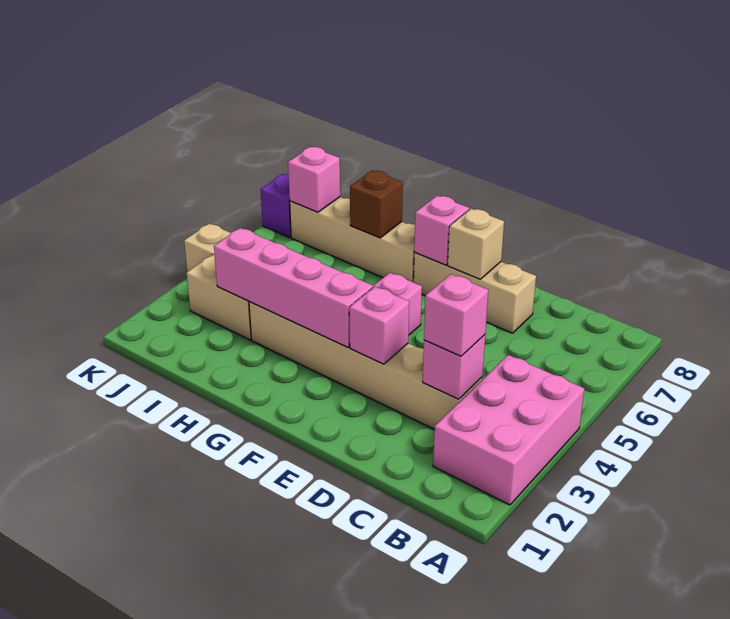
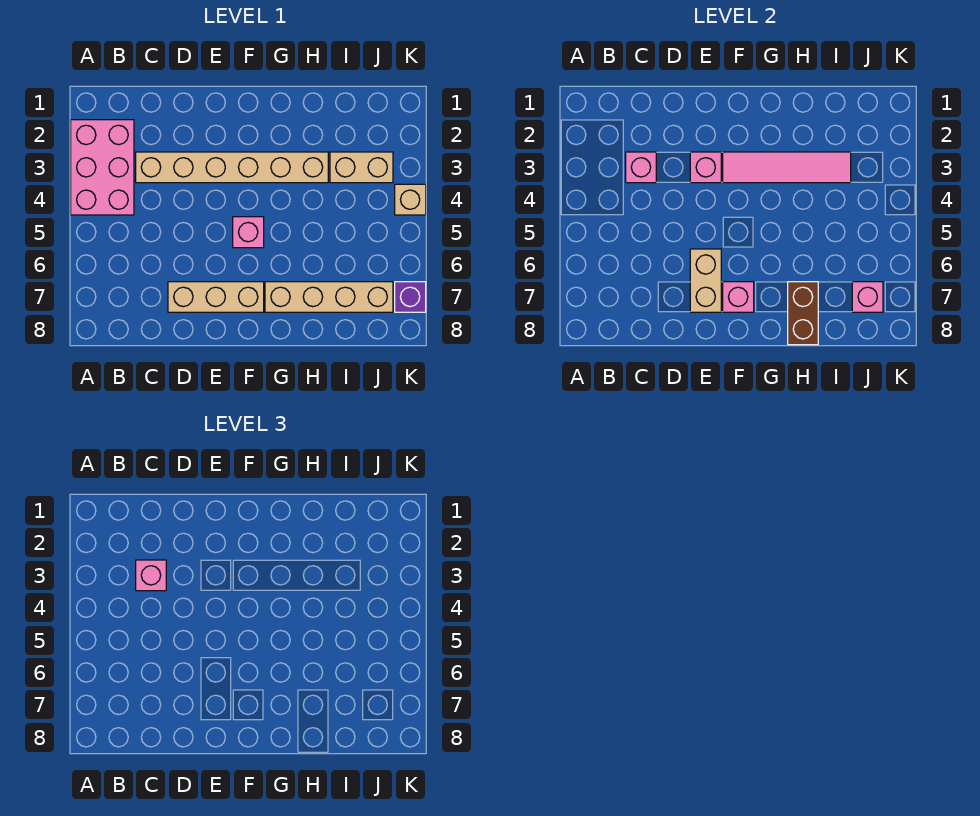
tan 1x1 brick [448,208,504,279] -> tan 1x2 brick [690,249,721,312]
pink 1x4 brick [214,228,373,348] -> pink 1x4 tile [723,152,851,183]
brown 1x1 brick [350,170,403,238] -> brown 1x2 brick [788,282,818,345]

